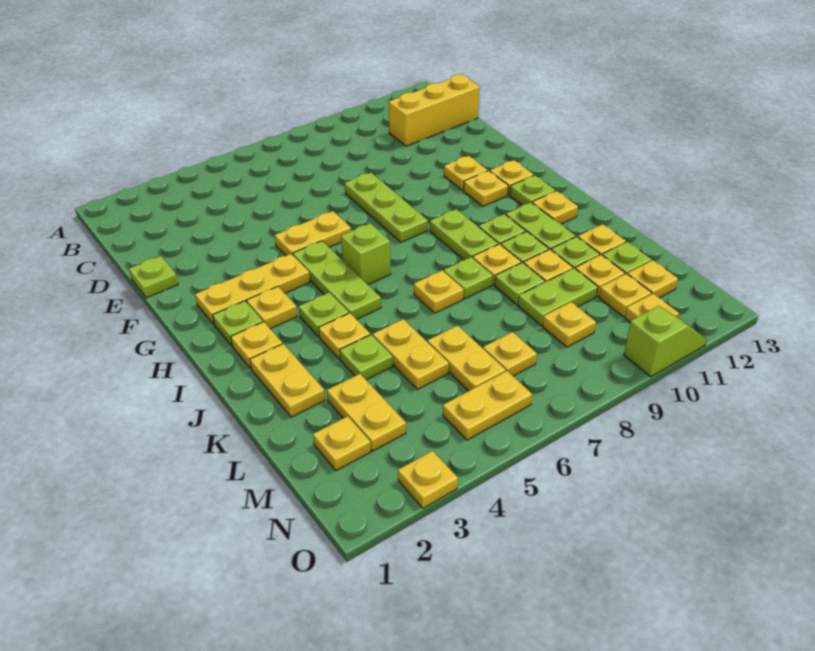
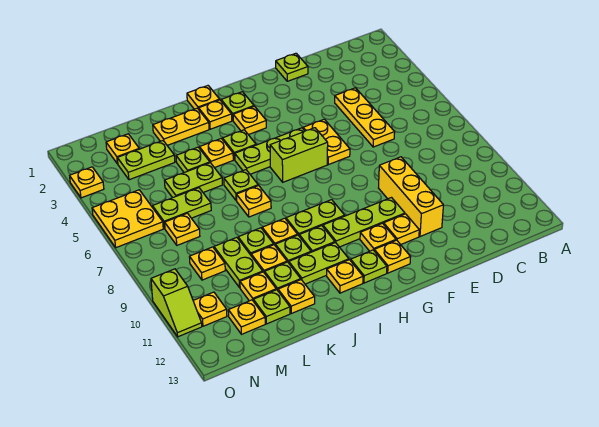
yellow 1x3 brick [389,74,480,146] -> yellow 1x3 brick moved to [379,157,443,236]
lime 1x3 plate [345,173,428,242] -> lime 1x3 plate moved to [323,198,405,247]
yellow 1x3 plate [195,254,310,324] -> yellow 1x3 plate moved to [335,88,395,147]
lime 1x1 brick [341,223,391,285] -> lime 1x2 brick [270,128,328,182]
lime 1x1 plate [444,257,493,299] -> lime 1x1 plate moved to [224,170,258,201]
yellow 1x2 plate [373,319,449,389] -> lime 1x2 plate [164,163,222,198]
yellow 1x2 plate [327,374,406,451] -> lime 1x2 plate [117,141,175,180]
yellow 1x2 plate [428,326,506,391] -> lime 1x2 plate [153,188,211,229]
yellow 1x1 plate [599,274,651,317] -> yellow 1x1 plate moved to [187,86,220,109]
yellow 1x2 plate [443,371,532,440] -> yellow 2x2 plate [92,190,163,248]

